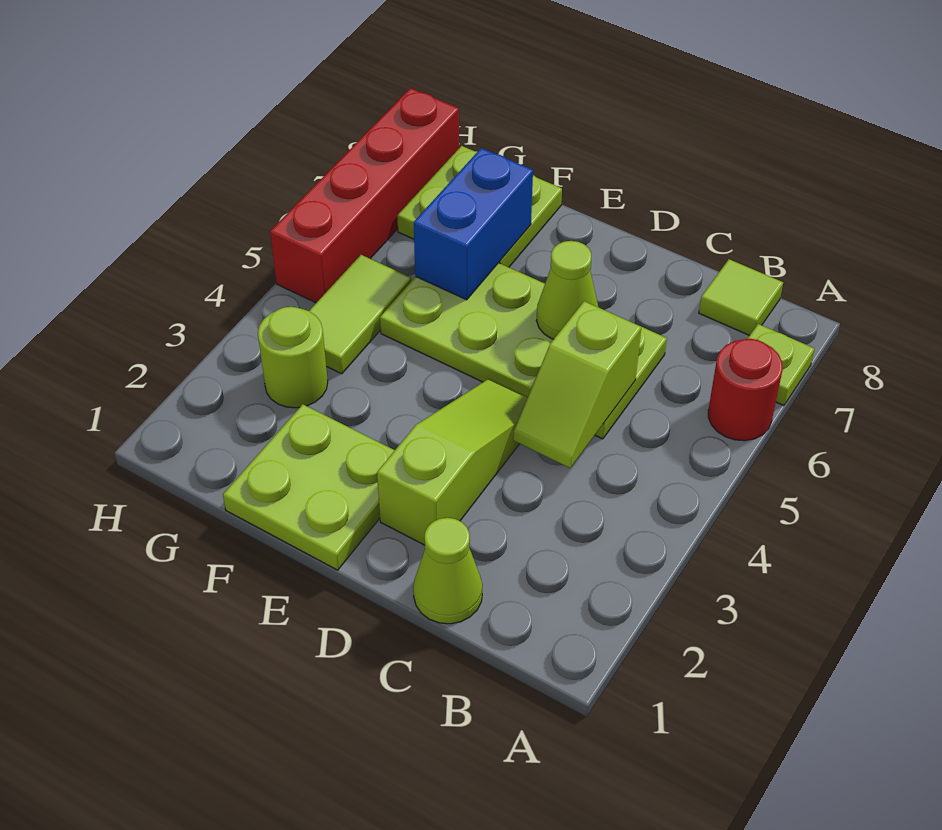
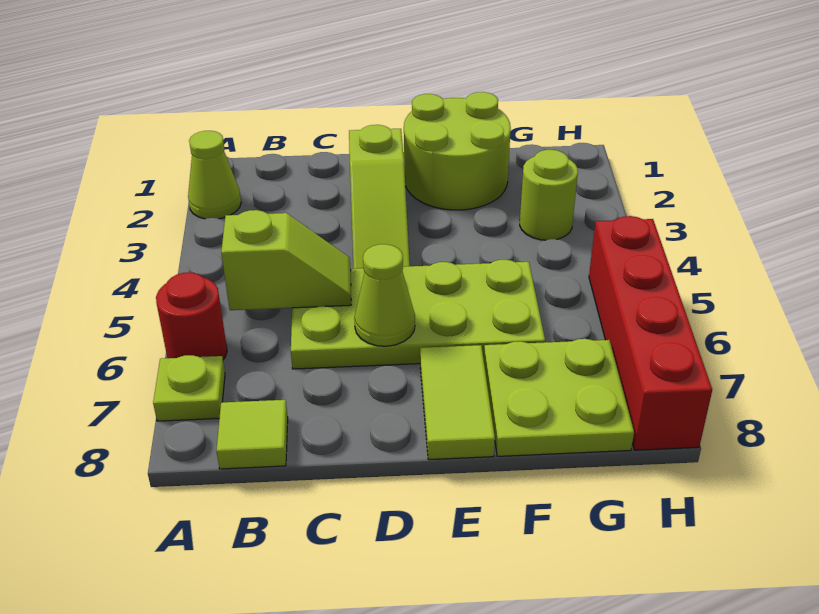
lime 1x1 cone [413,518,483,624] -> lime 1x1 cone moved to [188,131,241,219]
lime 1x2 slope [513,301,641,468] -> lime 1x2 slope turned to [221,210,351,310]
lime 2x2 plate [223,404,395,570] -> lime 2x2 round brick [404,92,511,210]
blue 1x2 brick [413,148,533,300] -> none
lime 1x2 tile [309,255,411,374] -> lime 1x2 tile moved to [420,345,495,460]

